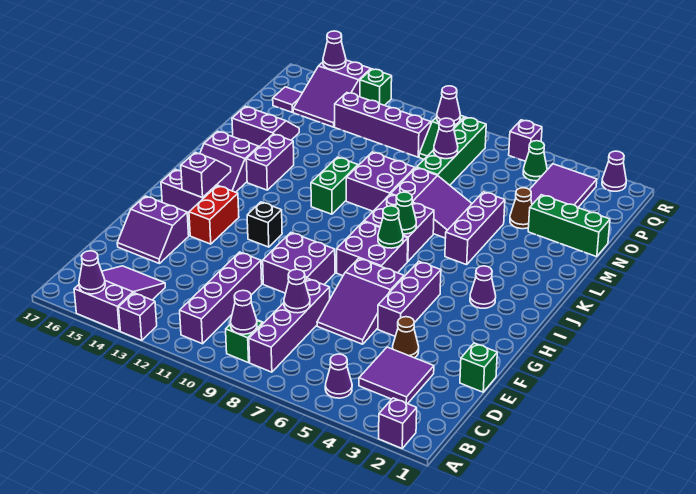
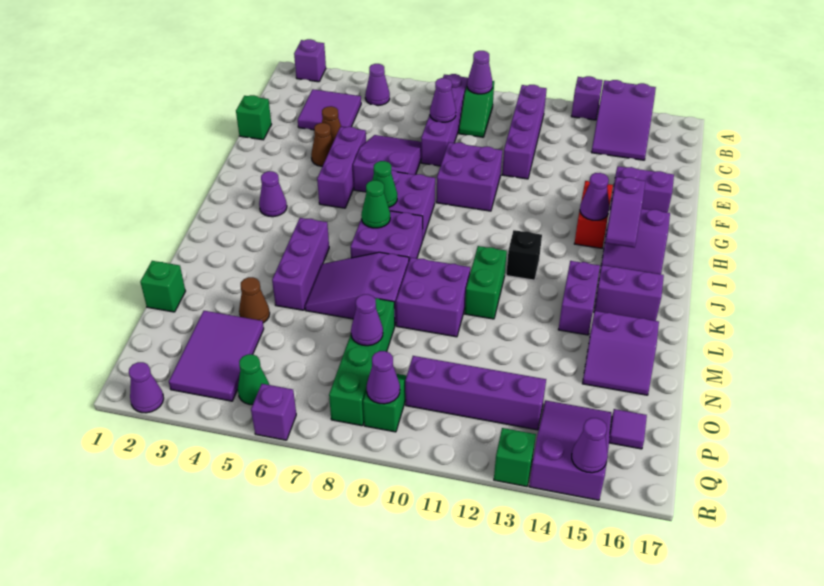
purple 1x1 cone [79,251,105,294] -> purple 1x1 cone moved to [580,173,609,220]
none -> brown 1x1 cone [311,123,333,166]
black 1x1 brick [247,202,282,247] -> black 1x1 brick moved to [506,230,542,280]
green 1x3 brick [528,195,610,257] -> green 1x1 brick [140,261,185,312]

